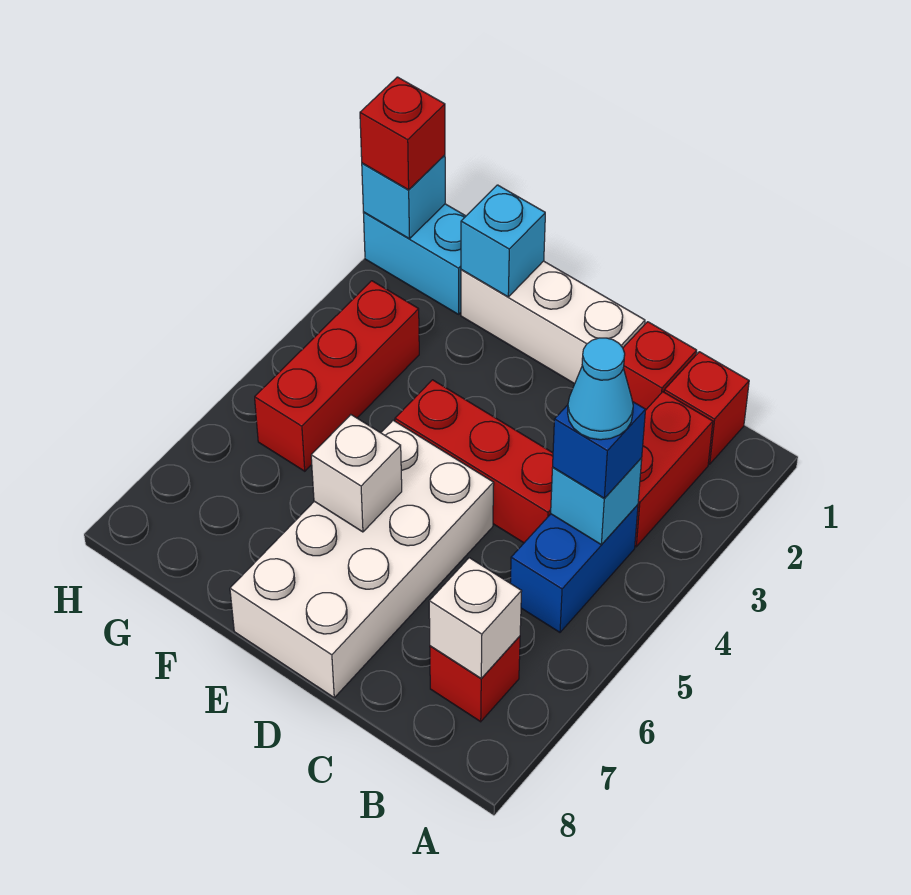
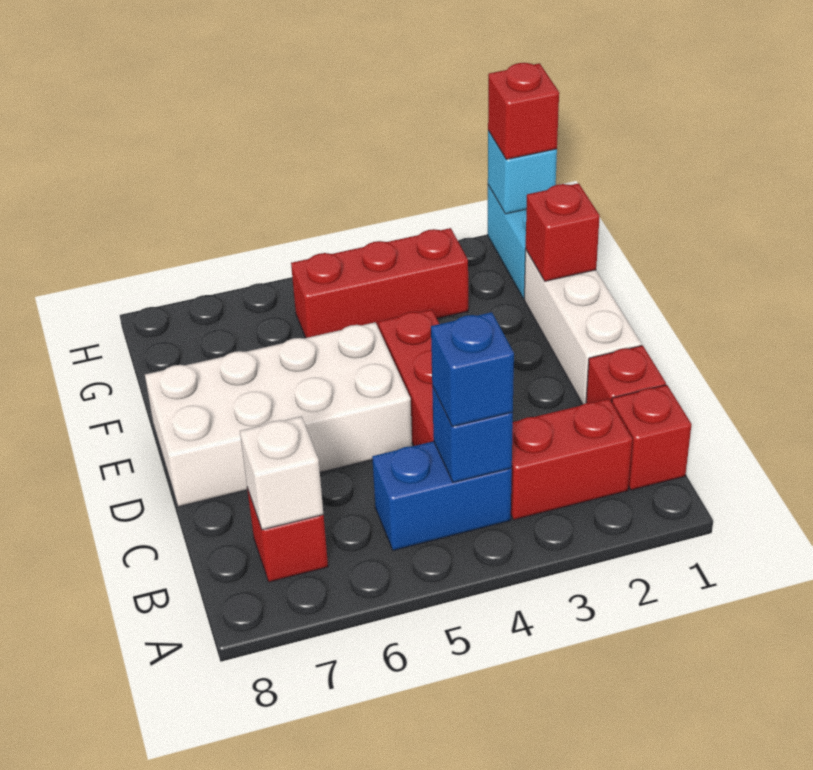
cyan 1x1 brick [551,458,642,545] -> blue 1x1 brick [432,386,513,482]
cyan 1x1 cone [568,338,633,440] -> none
white 1x1 brick [311,415,402,532] -> none
cyan 1x1 brick [461,185,545,297] -> red 1x1 brick [525,183,600,281]

